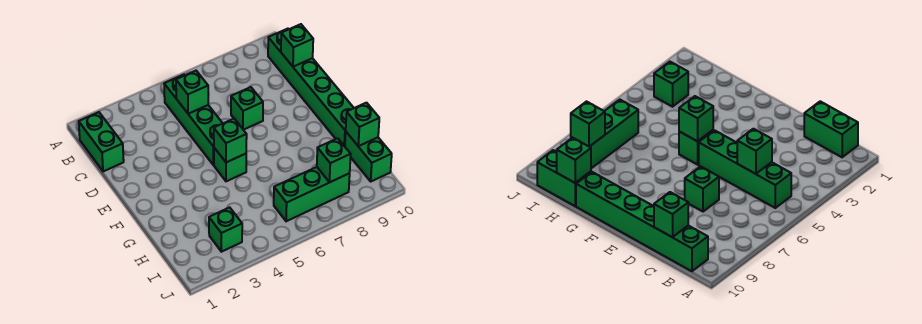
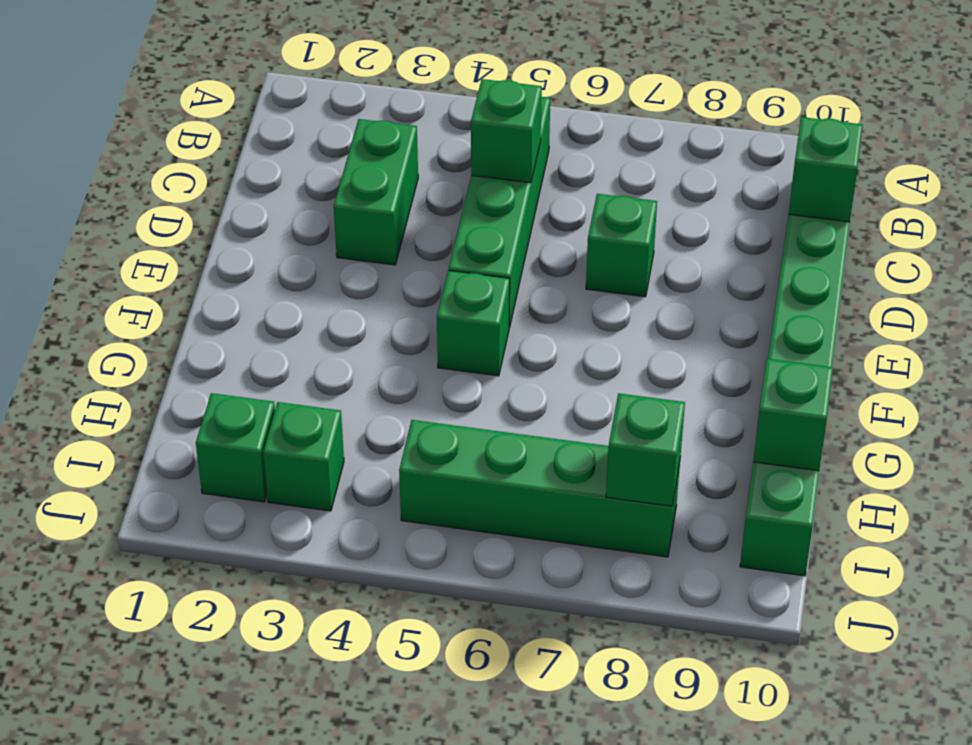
green 1x2 brick [79,112,124,172] -> green 1x2 brick moved to [334,119,418,265]
green 1x1 brick [214,119,247,162] -> green 1x1 brick moved to [196,393,275,502]
green 1x3 brick [274,167,350,221] -> green 1x4 brick [399,420,680,557]

